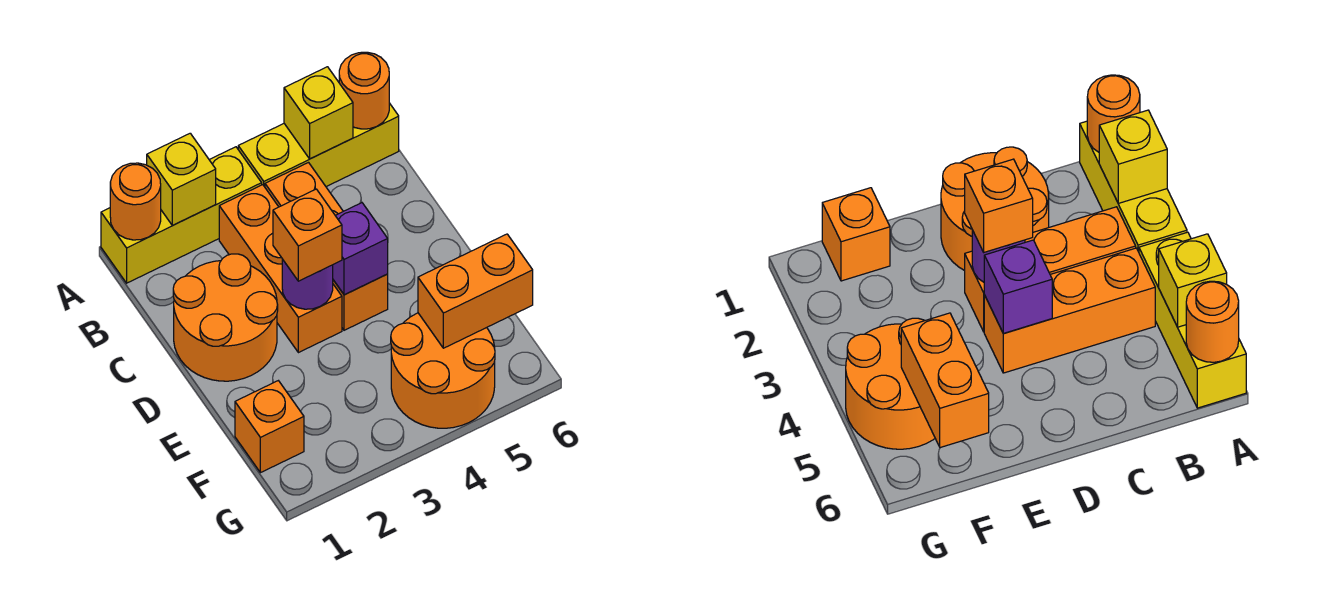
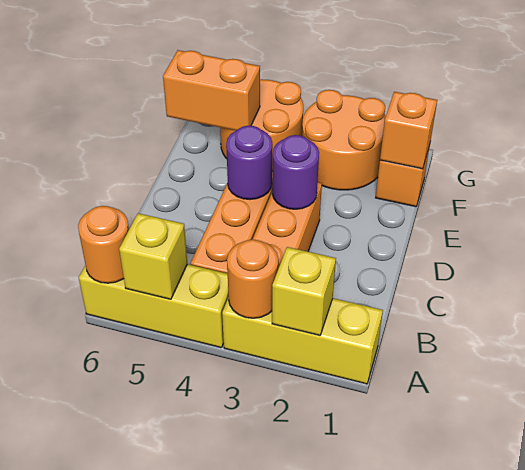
orange 1x1 round brick [110,163,161,240] -> orange 1x1 round brick moved to [227,240,278,318]
orange 2x2 round brick [173,254,278,381] -> orange 2x2 round brick moved to [302,90,386,190]
orange 1x1 brick [273,189,342,281] -> orange 1x1 brick moved to [380,92,437,169]
purple 1x1 brick [333,203,388,295] -> purple 1x1 round brick [226,126,272,199]

